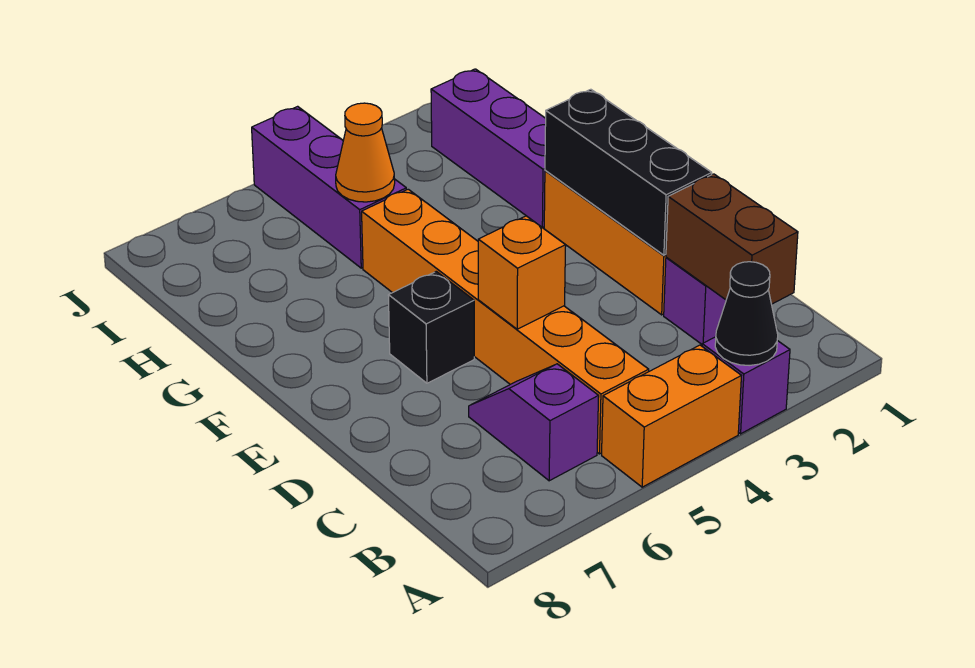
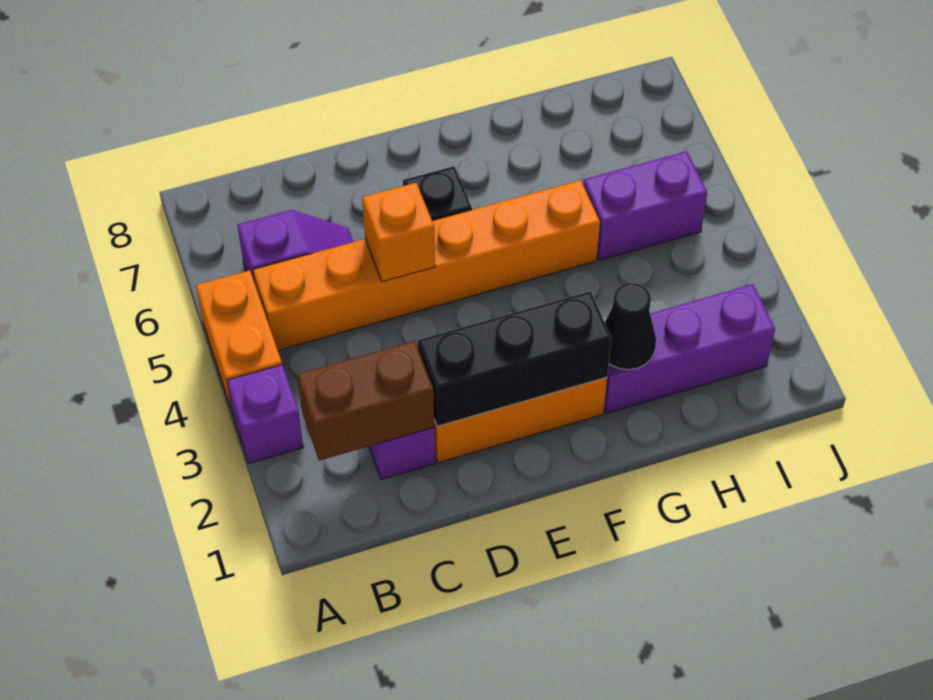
black 1x1 cone [715,262,778,366] -> black 1x1 cone moved to [605,283,656,370]
purple 1x3 brick [252,106,406,268] -> purple 1x2 brick [583,151,707,260]
orange 1x1 cone [336,103,395,202] -> none

